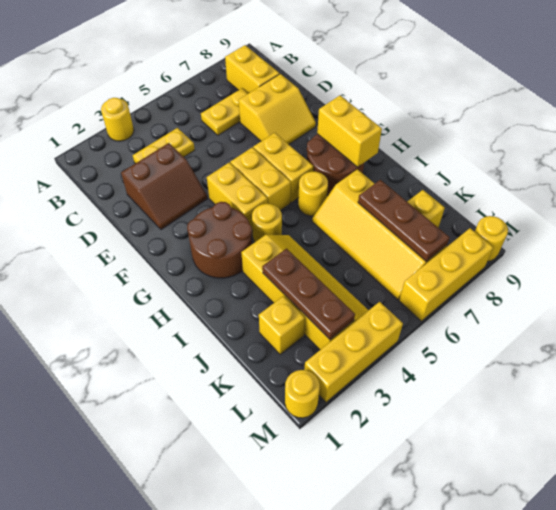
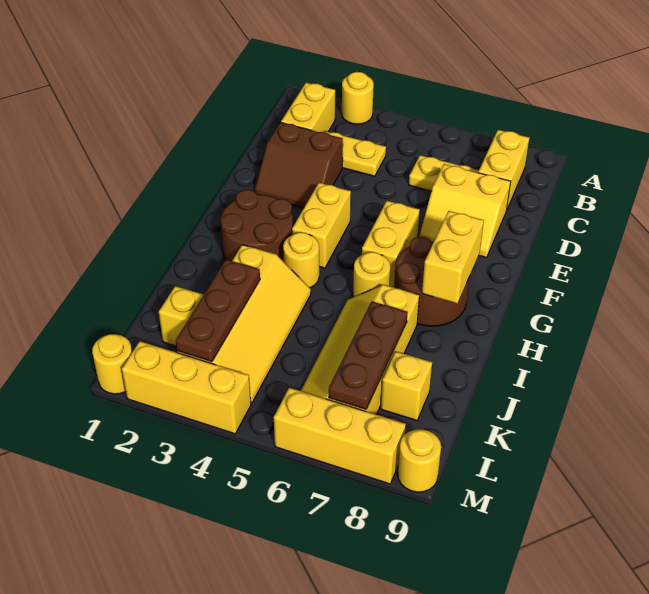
yellow 1x2 brick [230,147,291,210] -> yellow 1x2 brick moved to [281,83,335,132]

